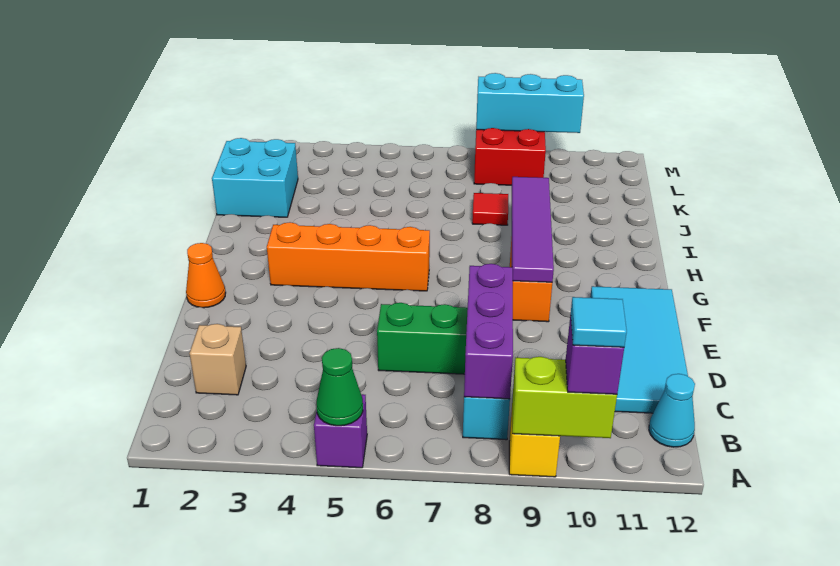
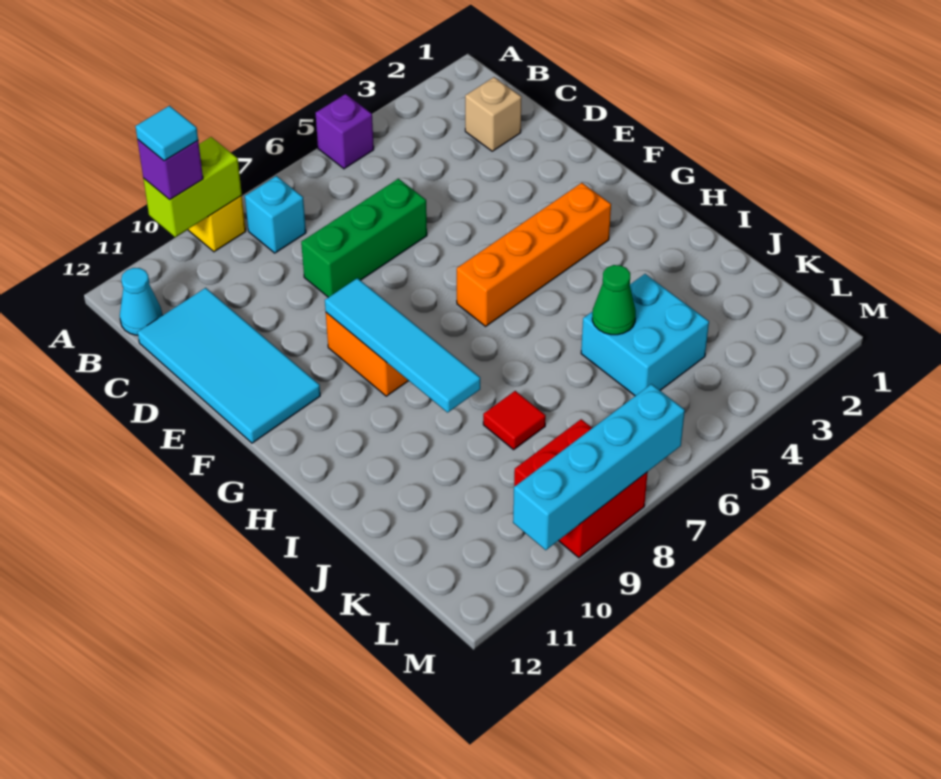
green 1x1 cone [316,348,363,426] -> green 1x1 cone moved to [592,265,636,335]
purple 1x3 brick [464,264,513,399] -> none
orange 1x1 cone [186,243,226,308] -> none
purple 1x4 tile [512,177,554,282] -> cyan 1x4 tile [325,278,480,413]
cyan 2x2 brick [212,138,298,217] -> cyan 2x2 brick moved to [581,274,709,396]
cyan 1x3 brick [476,73,584,133] -> cyan 1x4 brick [513,384,685,550]

